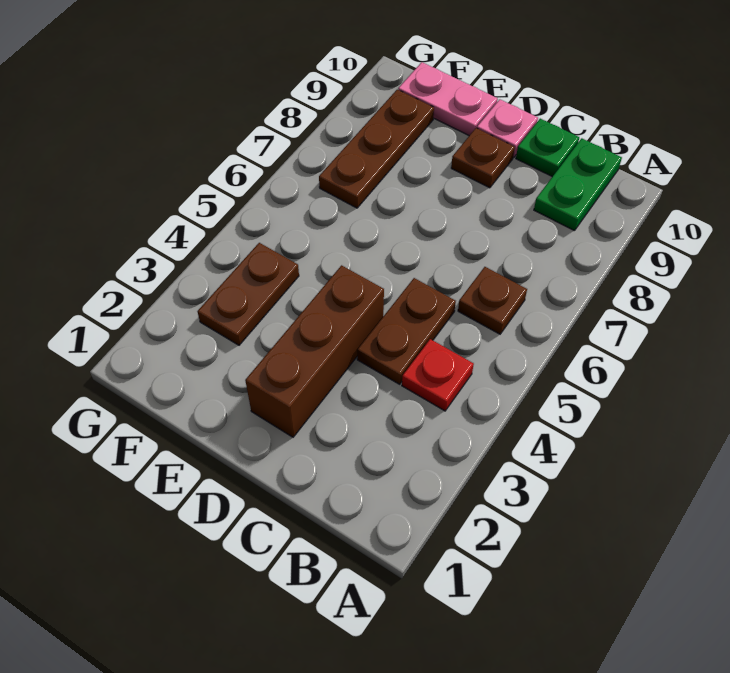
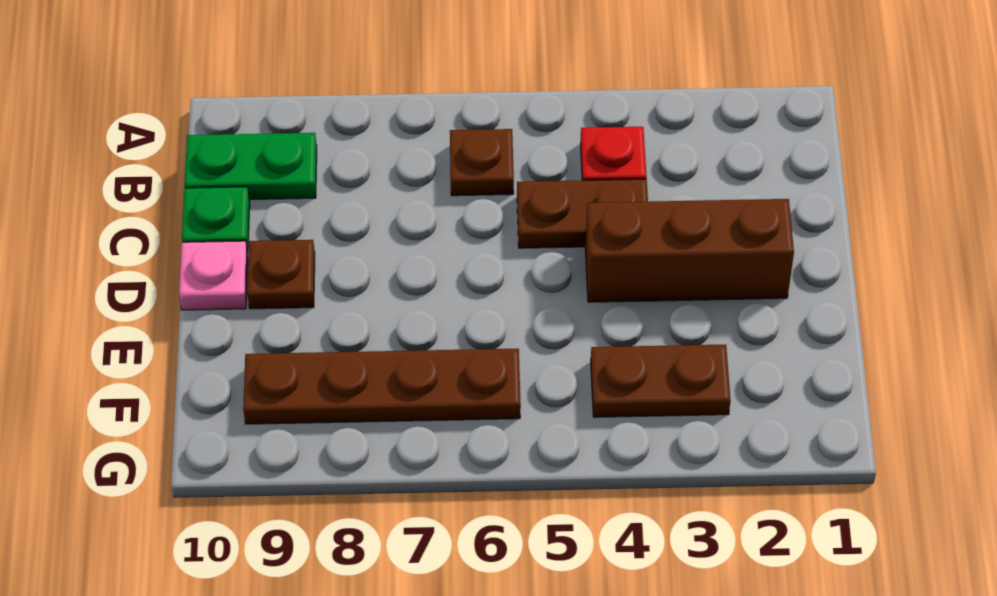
pink 1x2 plate [398,62,498,136] -> none
brown 1x3 plate [319,90,434,208] -> brown 1x4 plate [243,349,521,424]

